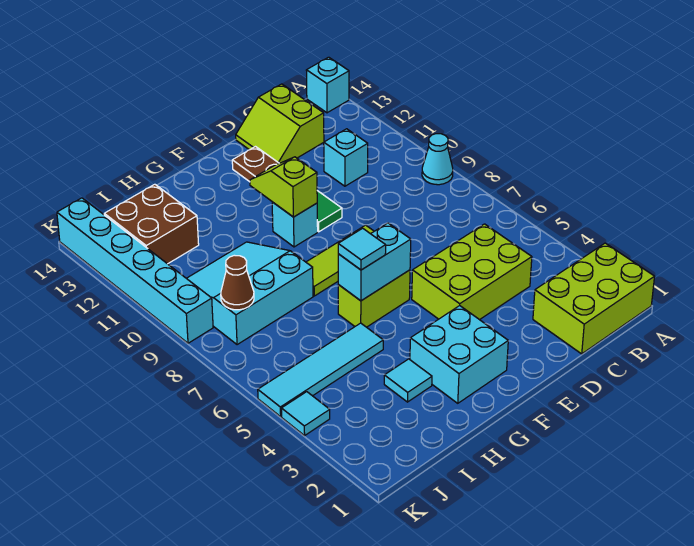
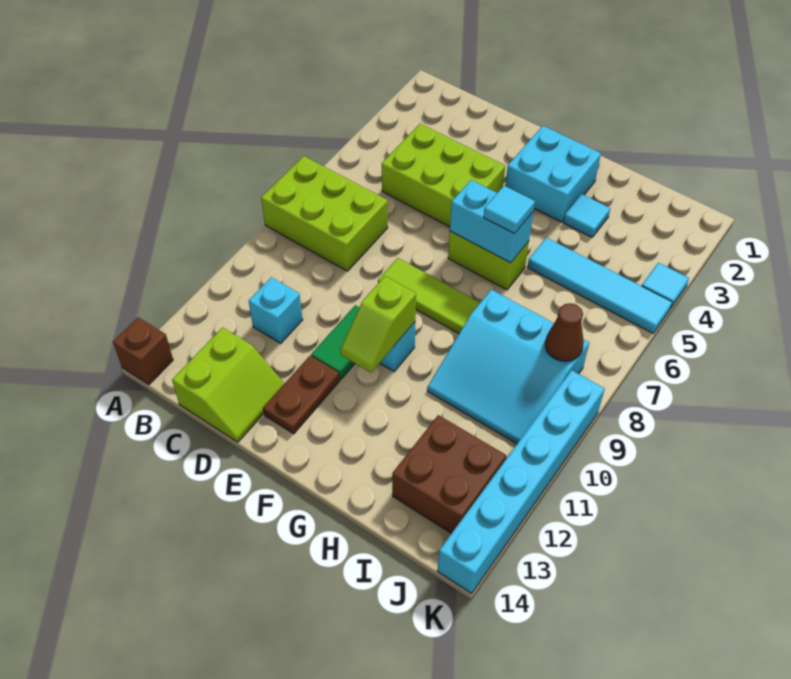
lime 2x3 brick [533,243,655,354] -> lime 2x3 brick moved to [261,156,388,271]
cyan 1x1 cone [422,134,453,185] -> none
cyan 1x1 brick [306,57,349,113] -> brown 1x1 brick [113,317,173,385]

